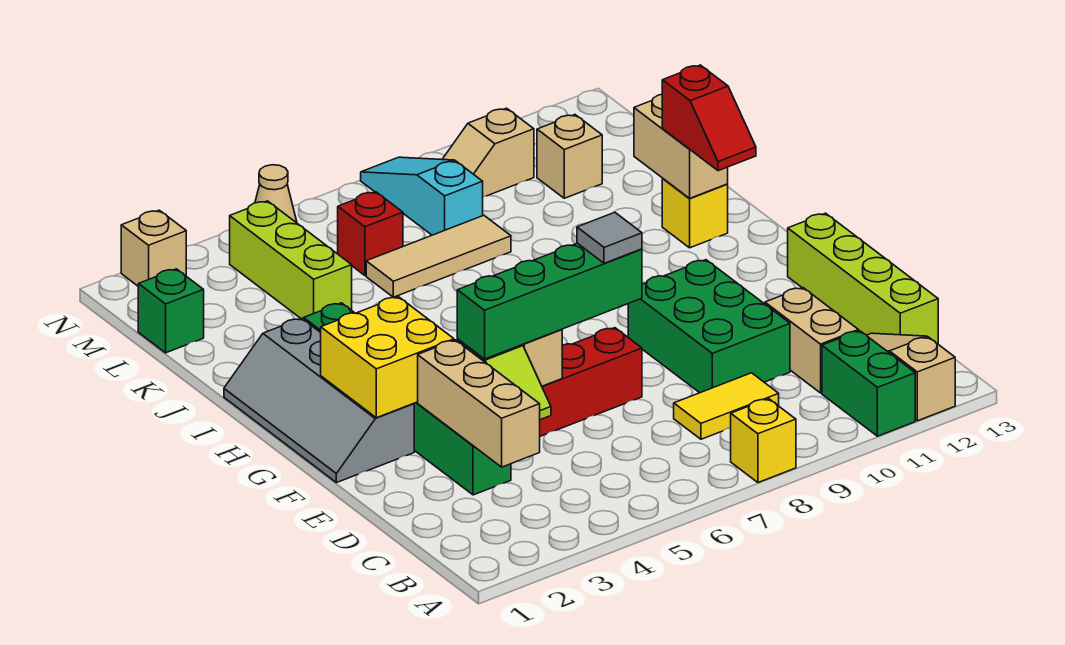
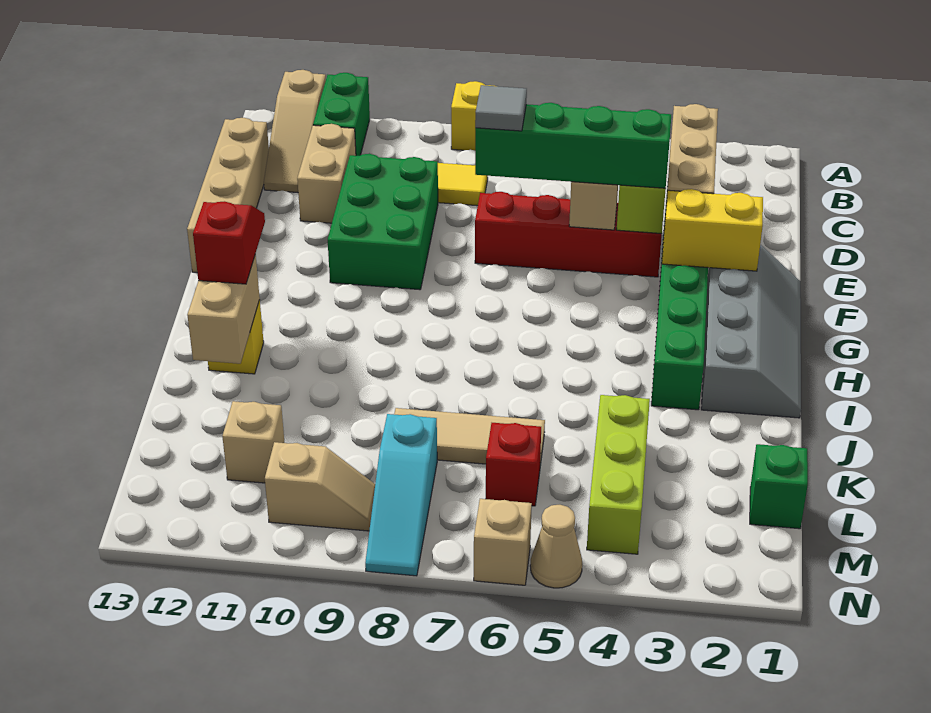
lime 1x4 brick [788,213,938,344] -> tan 1x4 brick [187,118,269,272]
yellow 2x2 brick [321,297,454,418] -> yellow 1x2 brick [662,189,763,271]
tan 1x1 brick [121,210,186,286] -> tan 1x1 brick moved to [474,499,532,585]

